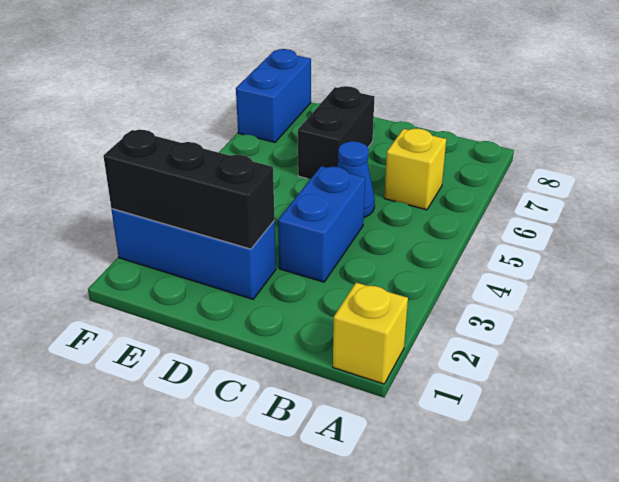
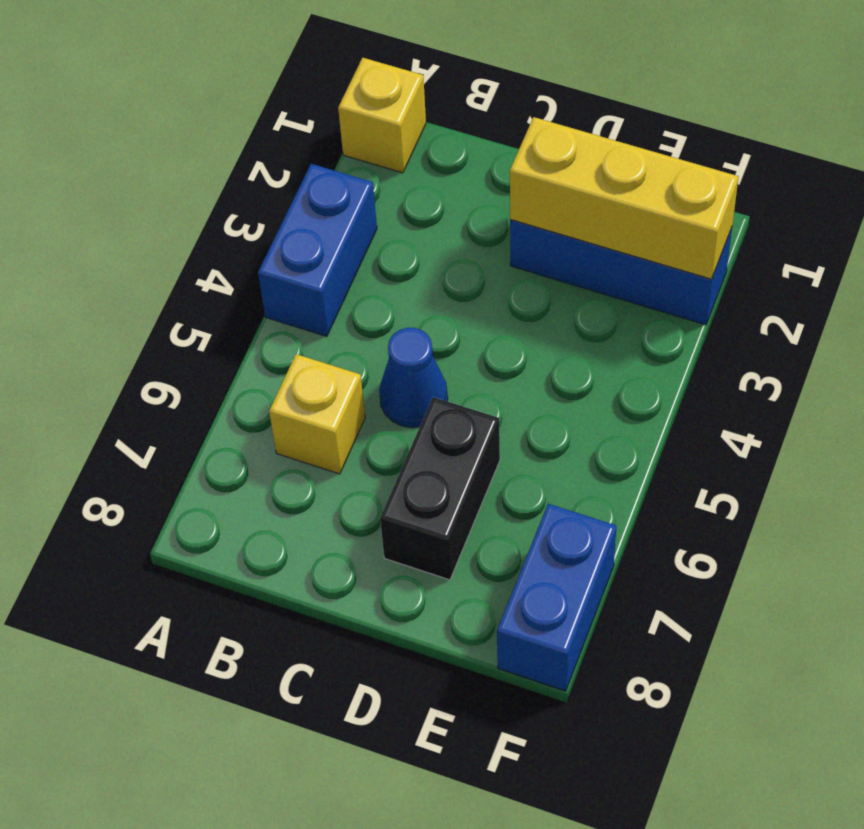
blue 1x2 brick [278,166,365,282] -> blue 1x2 brick moved to [258,164,377,336]
black 1x3 brick [104,130,275,249] -> yellow 1x3 brick [510,117,739,279]

